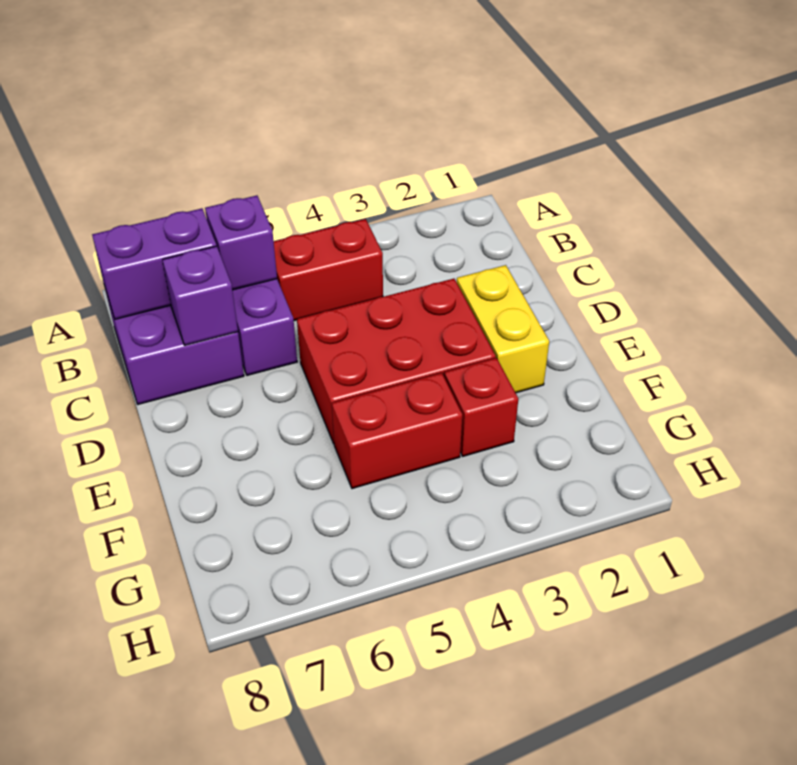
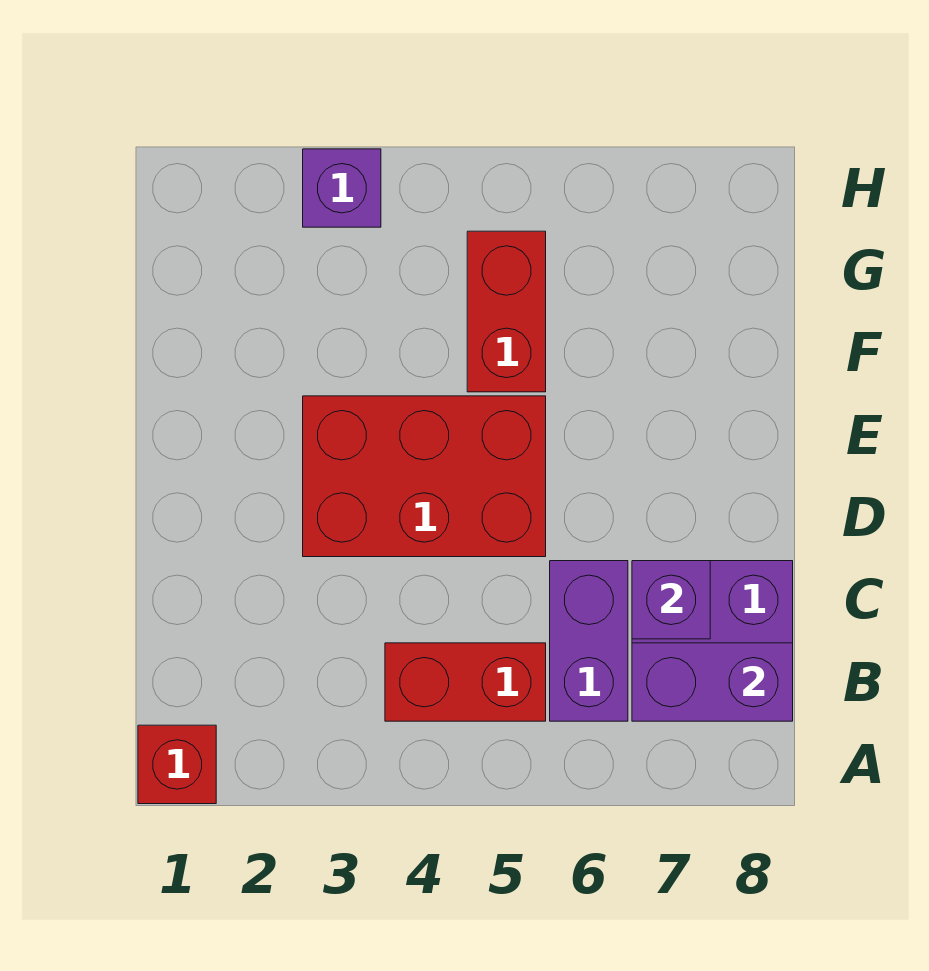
purple 1x1 brick [205,195,277,290] -> purple 1x1 brick moved to [303,149,381,227]
yellow 1x2 brick [457,265,549,393] -> none
red 1x1 brick [444,358,518,456] -> red 1x1 brick moved to [138,725,216,804]
red 1x2 brick [332,373,462,489] -> red 1x2 brick turned to [467,231,546,392]

